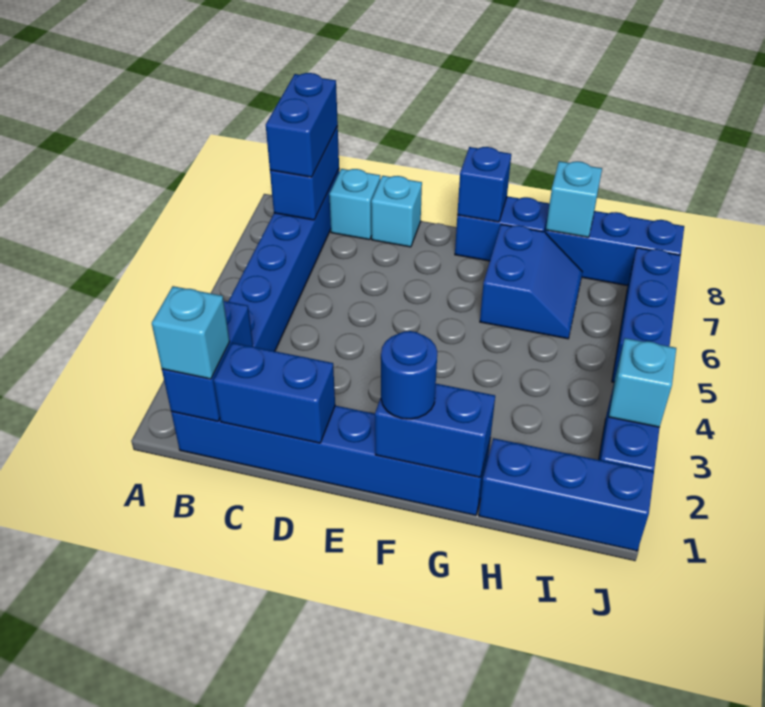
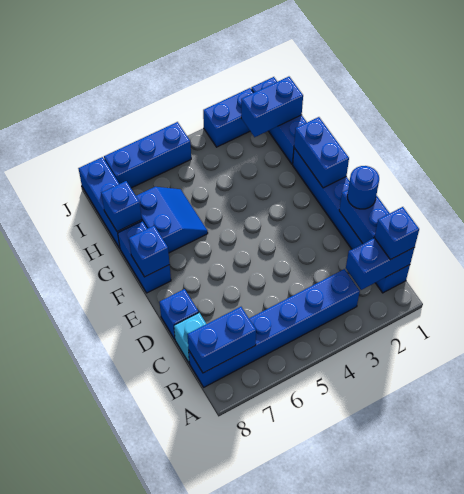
cyan 1x1 brick [152,286,230,379] -> blue 1x1 brick [374,207,419,260]
blue 1x2 brick [266,73,338,177] -> blue 1x2 brick moved to [241,77,303,137]
cyan 1x1 brick [371,176,422,247] -> blue 1x1 brick [159,289,199,339]
blue 1x1 round brick [381,331,437,419] -> blue 1x1 round brick moved to [347,166,379,209]
blue 2x2 slope [480,224,582,339] -> blue 2x2 slope turned to [136,187,208,253]
cyan 1x1 brick [546,161,602,237] -> blue 1x1 brick [101,181,142,231]
cyan 1x1 brick [609,338,676,427] -> none

